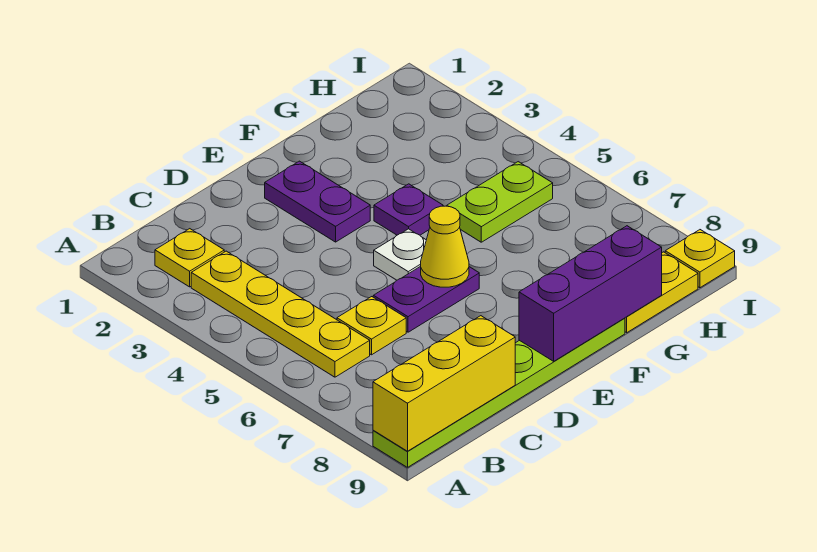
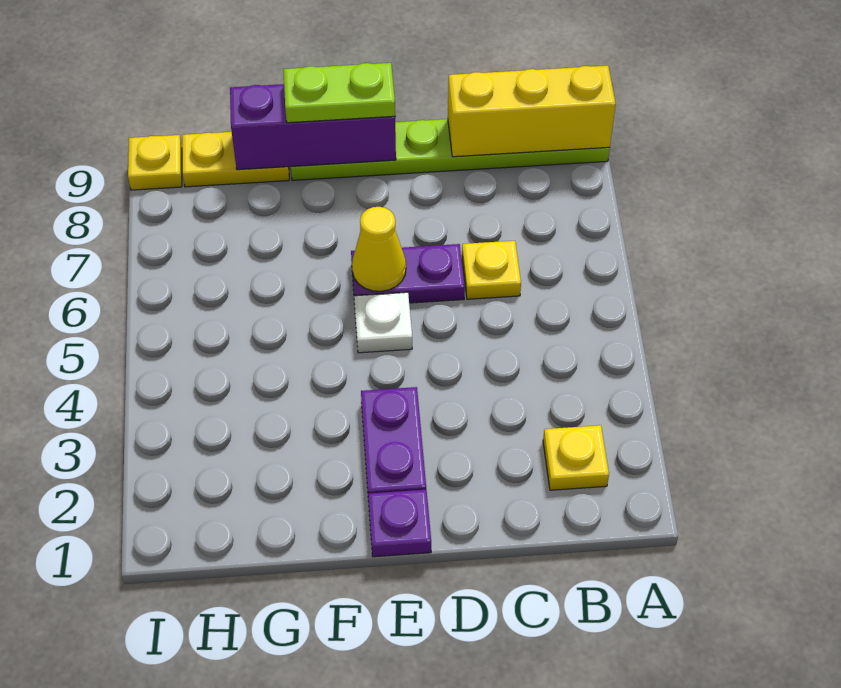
yellow 1x4 plate [191,251,370,377] -> none
purple 1x1 plate [374,184,443,235] -> purple 1x1 plate moved to [368,490,431,557]
lime 1x2 plate [447,162,553,242] -> lime 1x2 plate moved to [283,63,395,123]

